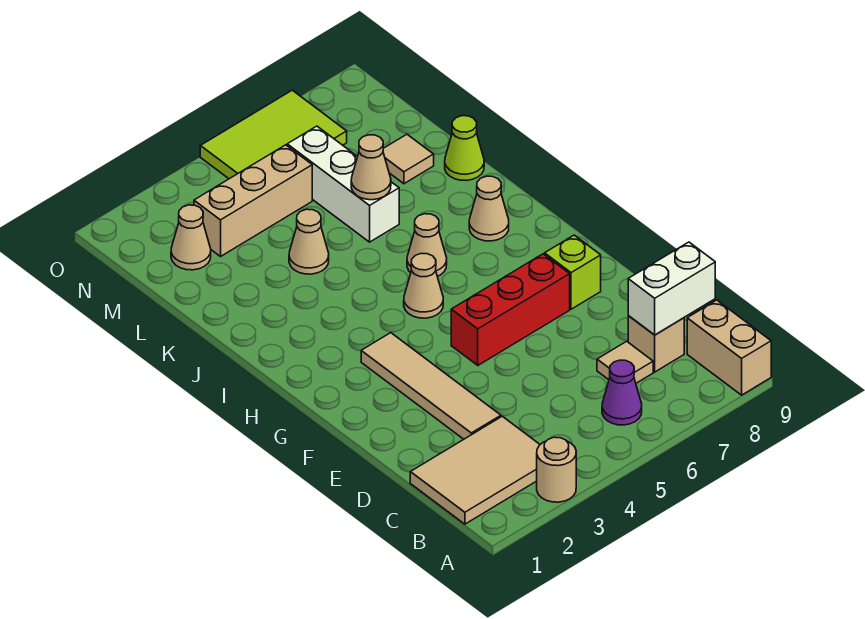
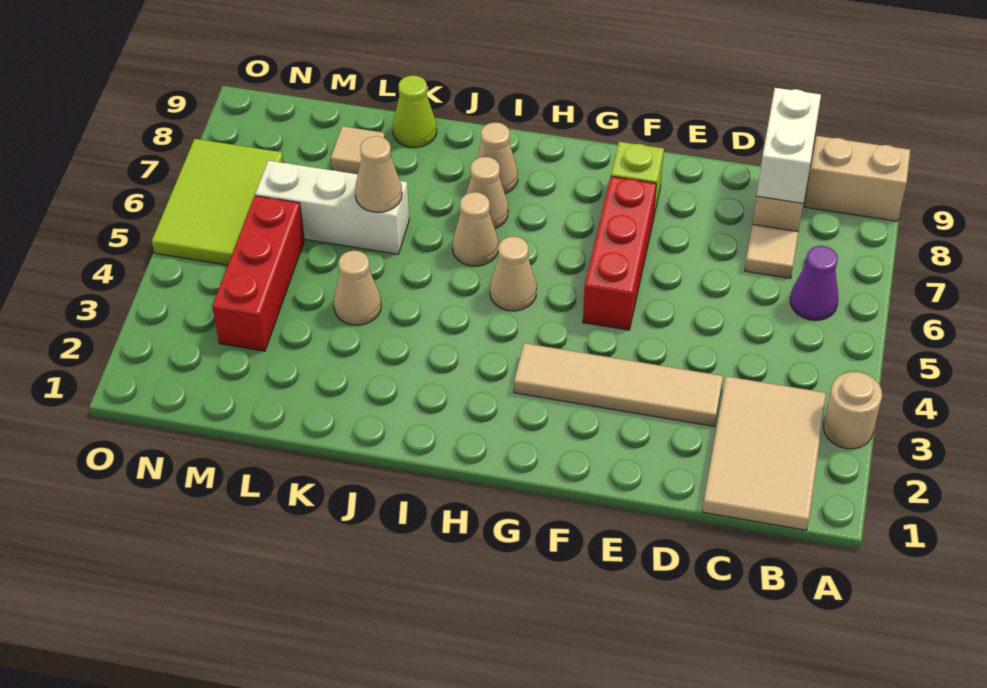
tan 1x1 cone [171,205,211,270] -> tan 1x1 cone moved to [466,157,508,228]
tan 1x3 brick [194,145,312,256] -> red 1x3 brick [212,196,304,351]

